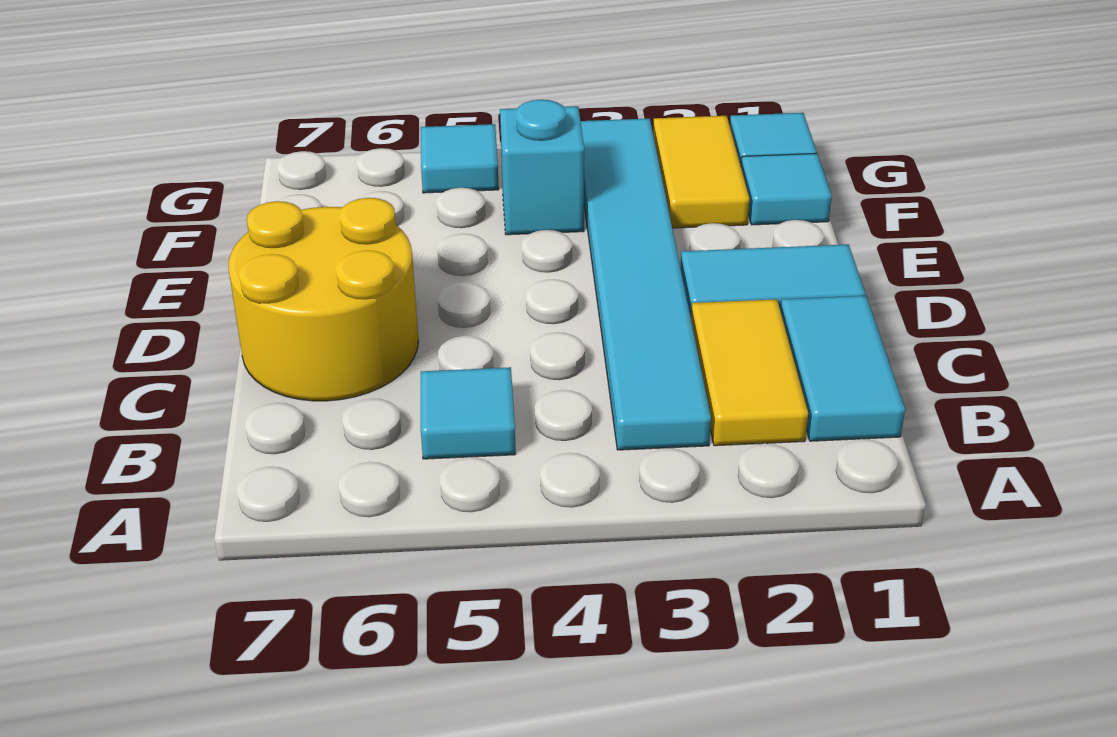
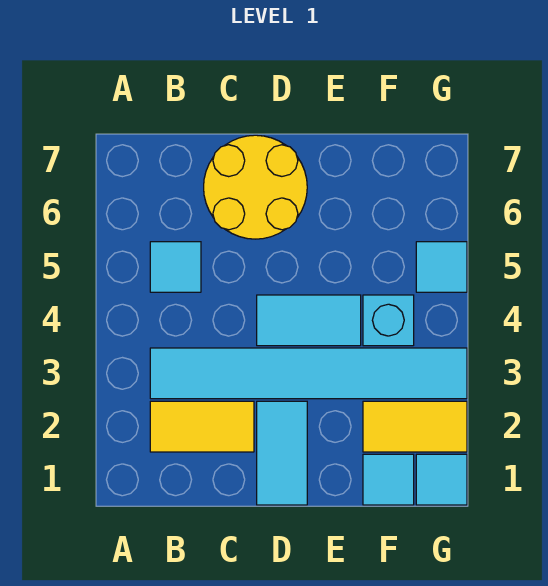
cyan 1x2 tile [780,296,905,441] -> cyan 1x2 tile moved to [257,295,361,346]

